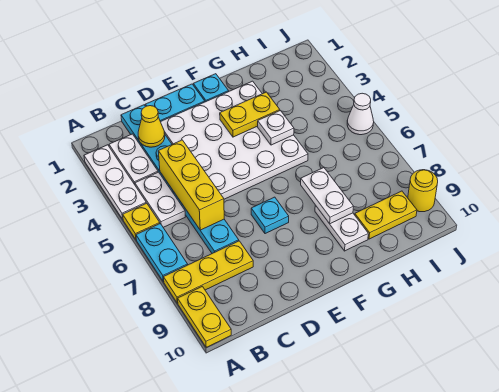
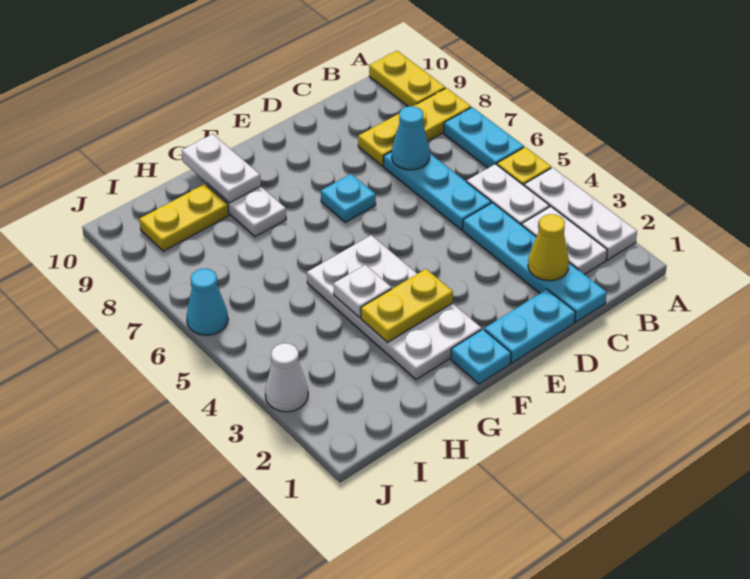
yellow 1x3 brick [158,140,224,230] -> none
none -> cyan 1x1 cone [392,106,430,170]
white 4x4 plate [161,81,308,199] -> white 2x4 plate [307,235,482,380]
white 1x2 plate [301,168,354,224] -> white 1x2 plate moved to [182,134,261,203]
white 1x1 cone [347,93,374,135] -> white 1x1 cone moved to [265,343,308,412]
none -> cyan 1x1 cone [186,269,228,335]
yellow 1x1 round brick [408,170,438,212] -> none

